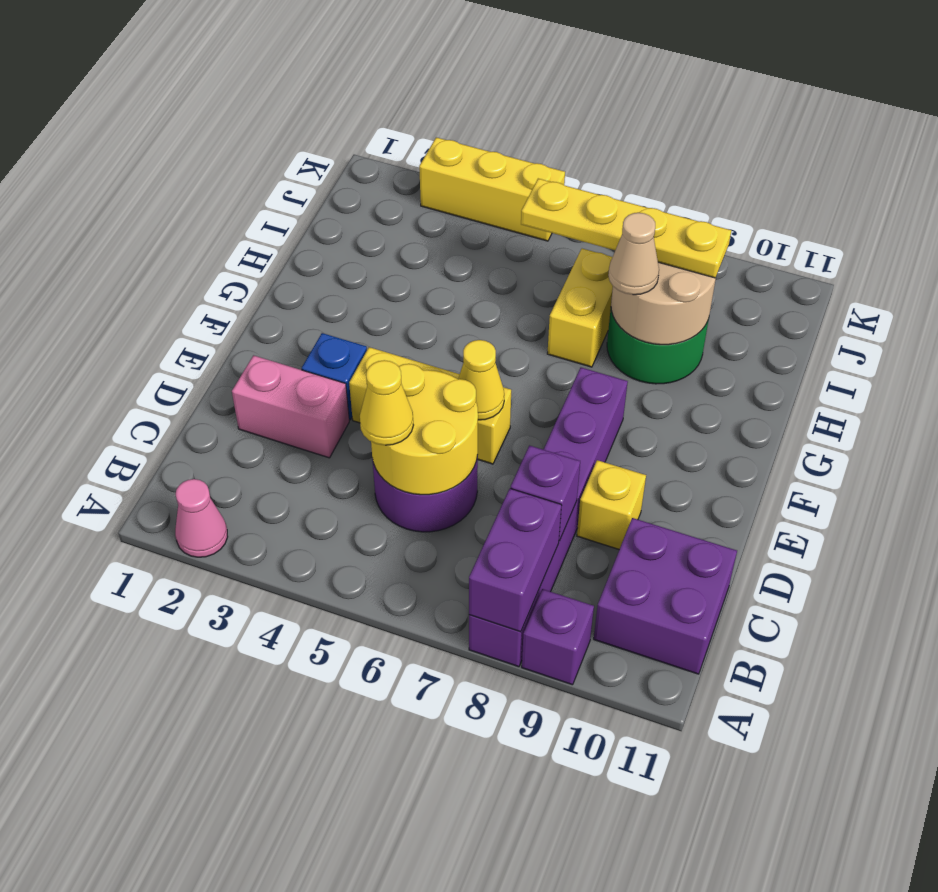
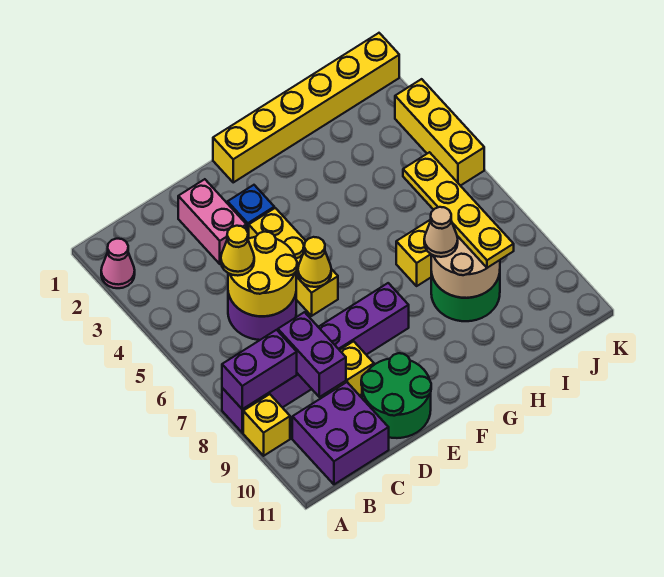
purple 1x1 brick [522,589,594,685] -> yellow 1x1 brick [243,394,290,456]
purple 1x1 brick [510,446,580,541] -> purple 1x2 brick [278,312,346,397]
none -> green 2x2 round brick [361,353,431,438]
none -> yellow 1x6 brick [213,33,399,182]

